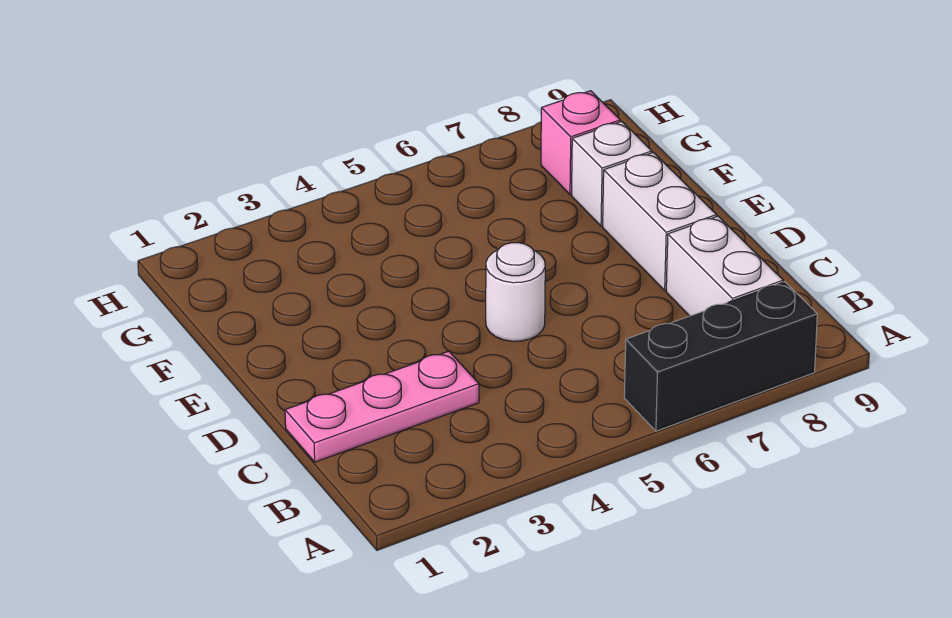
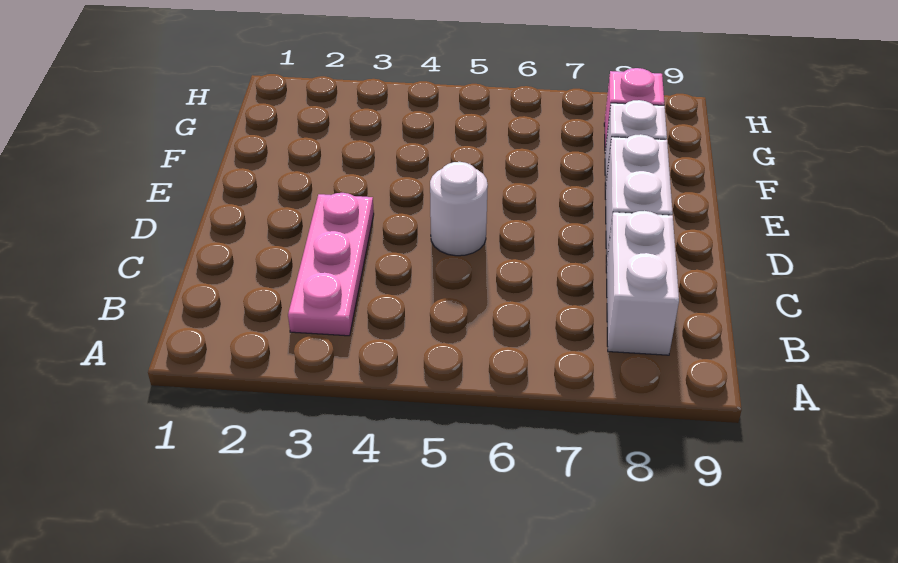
black 1x3 brick [624,282,817,431] -> none
pink 1x3 plate [285,351,479,462] -> pink 1x3 plate turned to [288,193,374,336]

